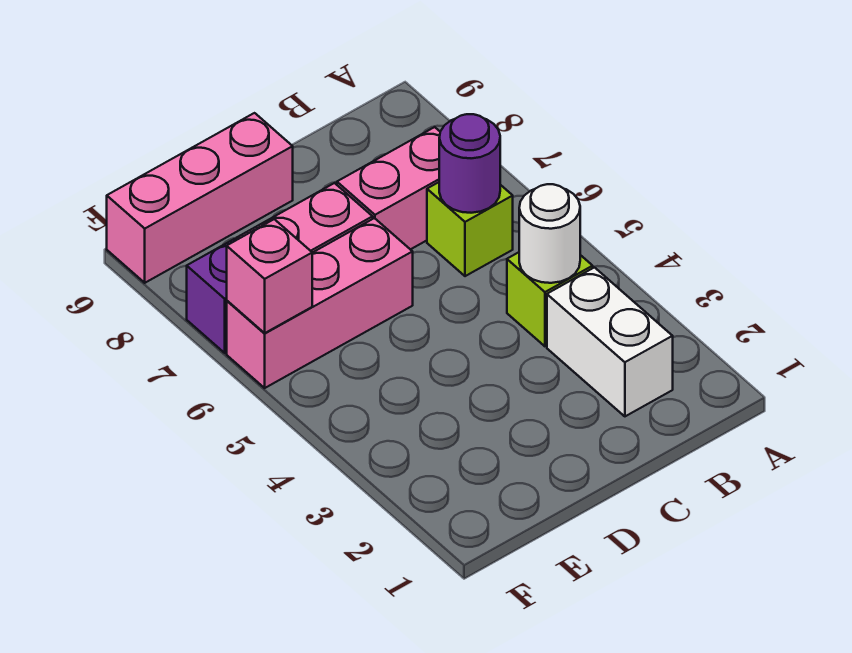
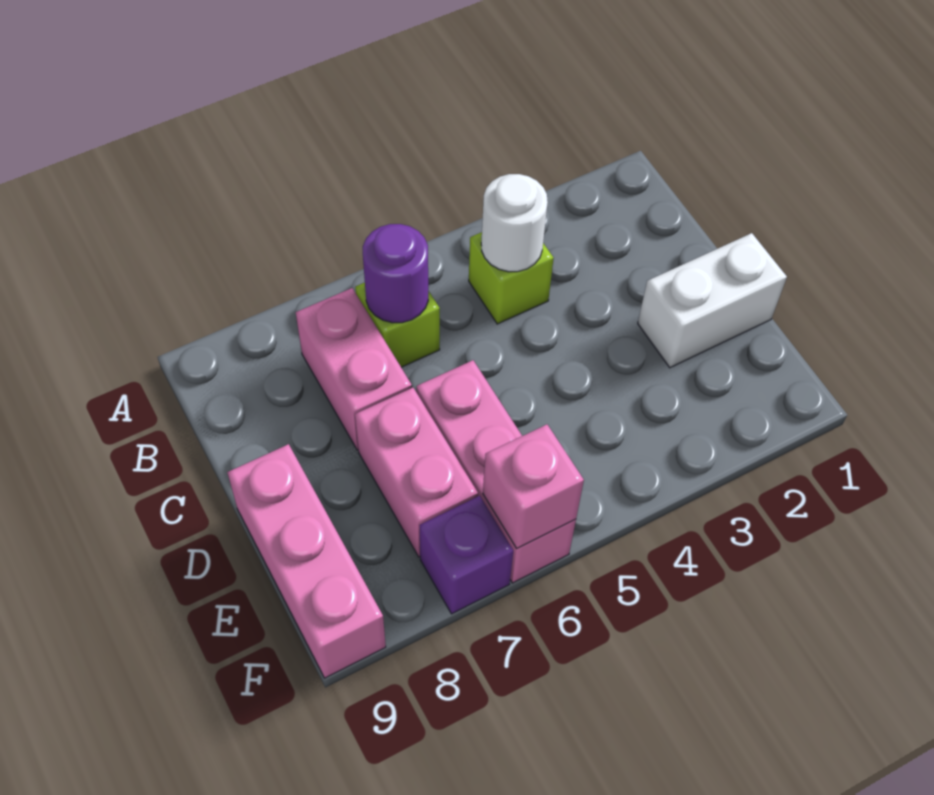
white 1x2 brick [547,268,673,416] -> white 1x2 brick moved to [638,233,787,368]

